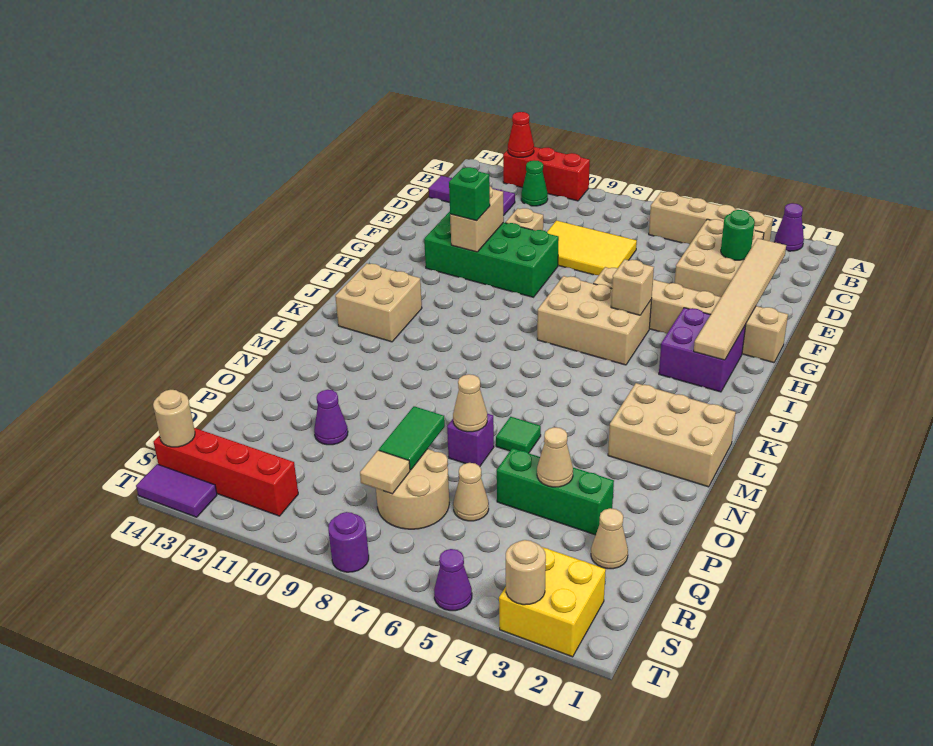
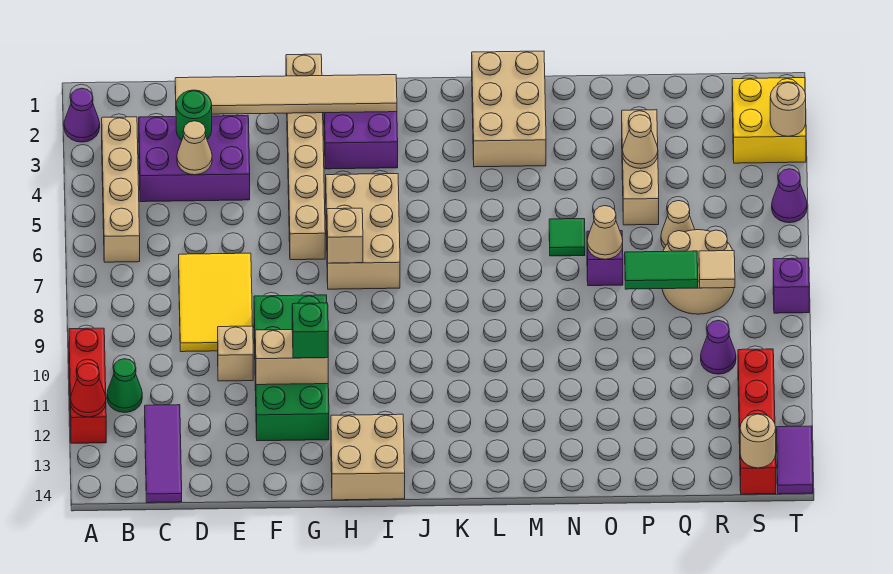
tan 2x3 brick [675,219,764,297] -> purple 2x3 brick [139,115,250,202]
tan 1x1 brick [611,259,654,315] -> tan 1x1 brick moved to [327,208,363,263]
tan 2x2 brick [335,264,422,342] -> tan 2x2 brick moved to [331,414,405,500]
green 1x3 brick [497,448,614,535] -> tan 1x3 brick [622,110,659,225]
purple 1x1 cone [314,390,348,445] -> purple 1x1 cone moved to [701,320,736,374]
tan 1x1 cone [591,508,628,569] -> tan 1x1 cone moved to [177,121,212,175]
purple 1x1 round brick [328,512,369,572] -> purple 1x1 brick [773,258,809,313]

